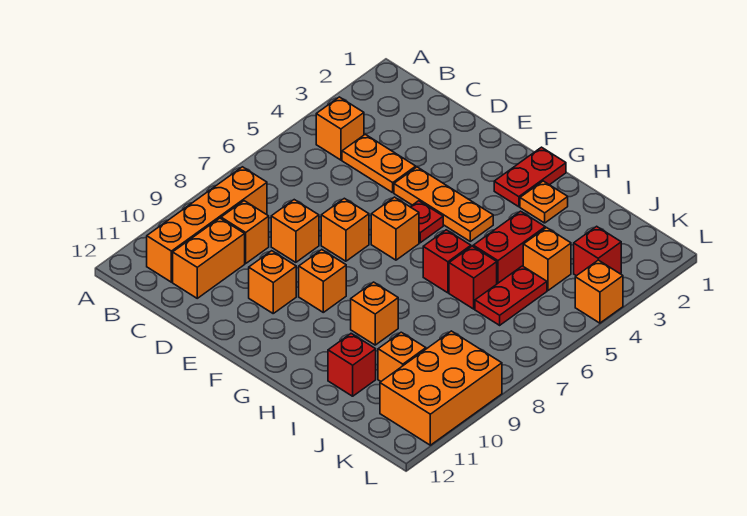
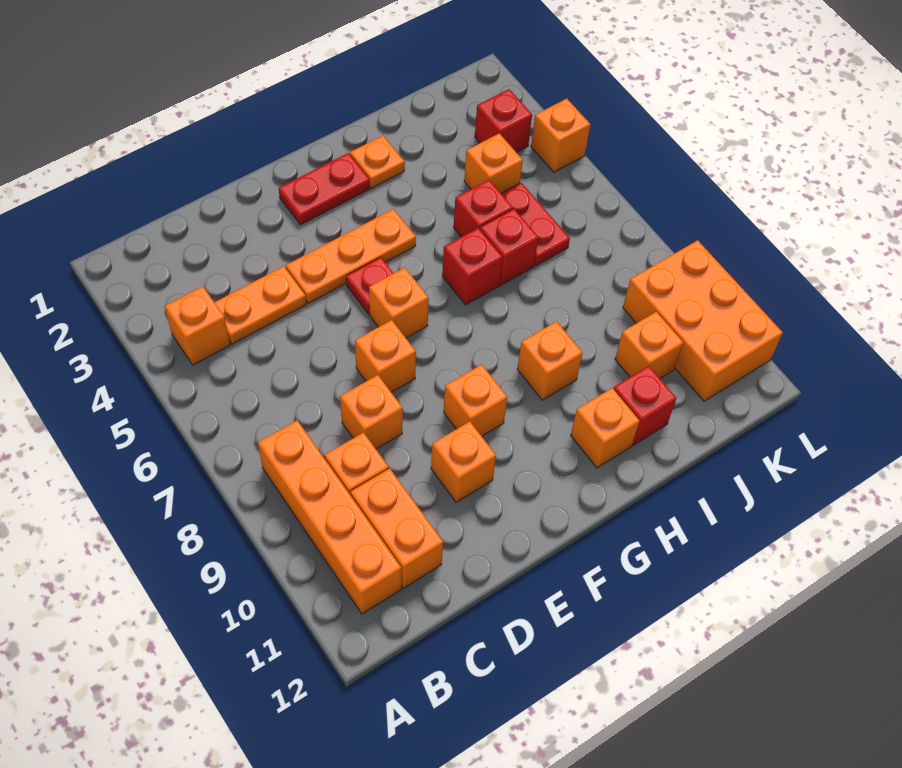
red 1x2 plate [494,147,566,207] -> red 1x2 plate turned to [279,153,370,225]
none -> orange 1x1 brick [571,388,640,468]
red 1x2 brick [473,211,545,284] -> red 1x1 brick [454,180,513,237]

